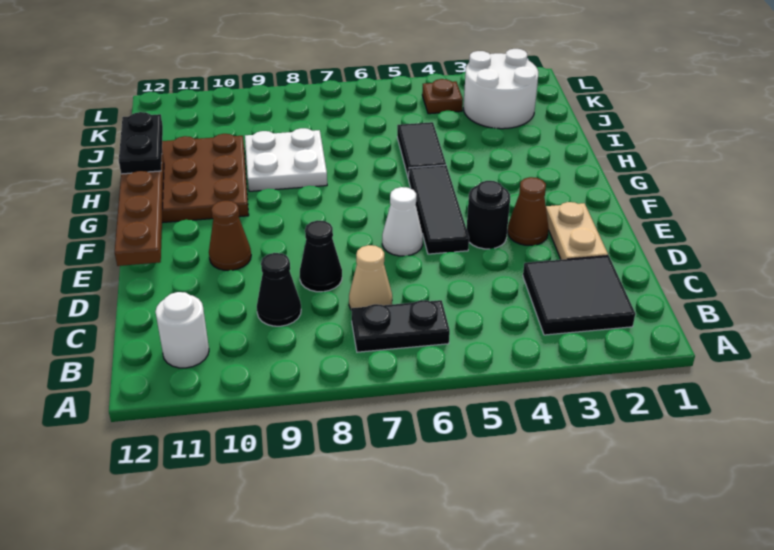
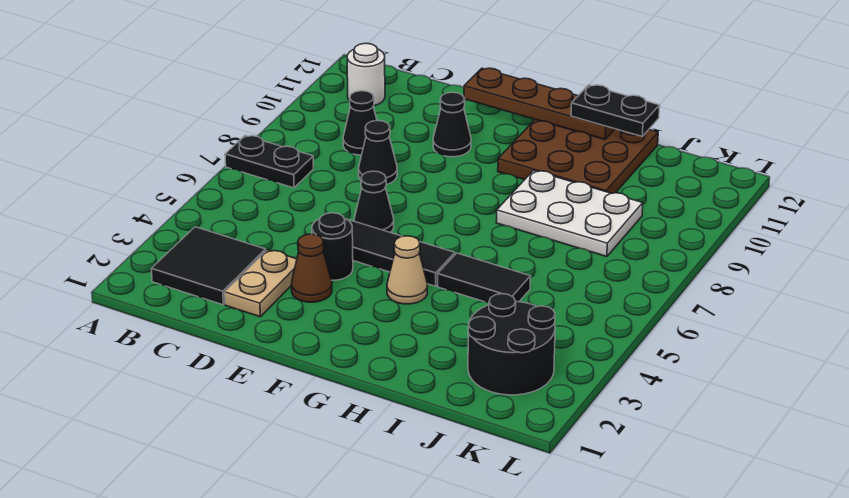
black 1x2 plate [351,300,450,352] -> black 1x2 plate turned to [225,135,314,188]
tan 1x1 cone [349,245,392,309] -> tan 1x1 cone moved to [387,236,427,304]
tan 1x2 plate [546,202,608,260] -> tan 1x2 plate turned to [225,250,297,317]
white 1x1 cone [382,187,423,256] -> black 1x1 cone [354,171,394,233]
brown 1x1 cone [209,201,251,270] -> black 1x1 cone [433,92,471,157]
white 2x2 plate [245,128,327,191] -> white 2x3 plate [496,170,643,257]
white 2x2 round brick [463,49,538,129] -> black 2x2 round brick [468,294,555,395]
brown 1x1 plate [422,79,463,114] -> none

